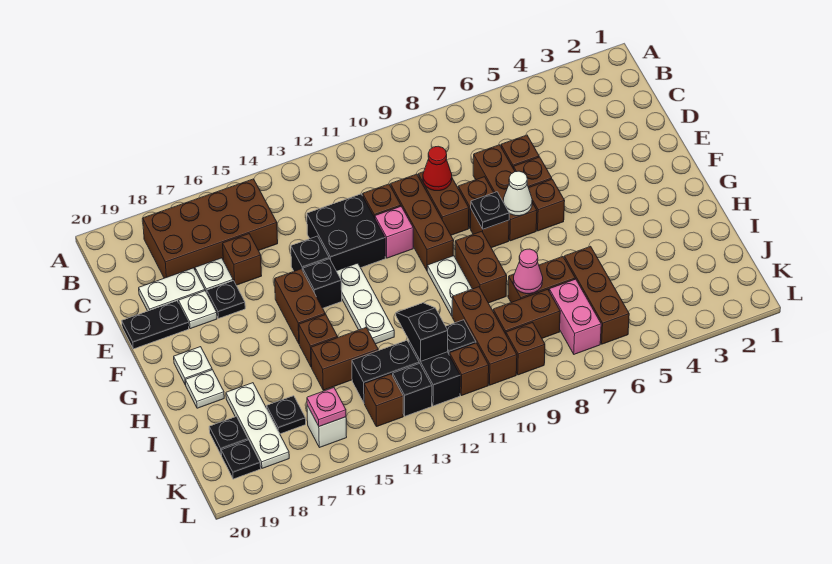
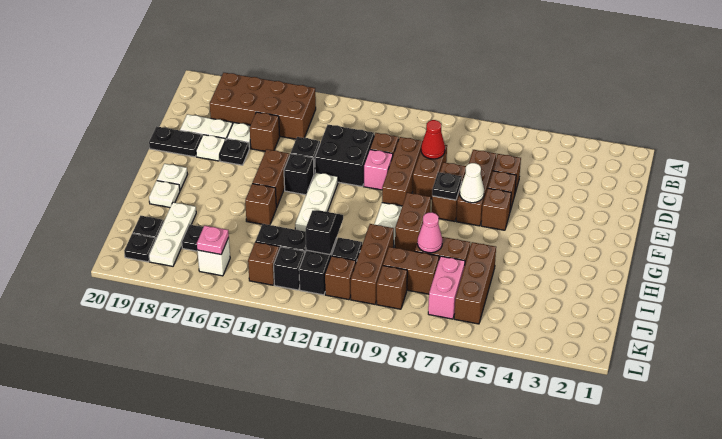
brown 1x2 brick [311,327,378,390] -> none

